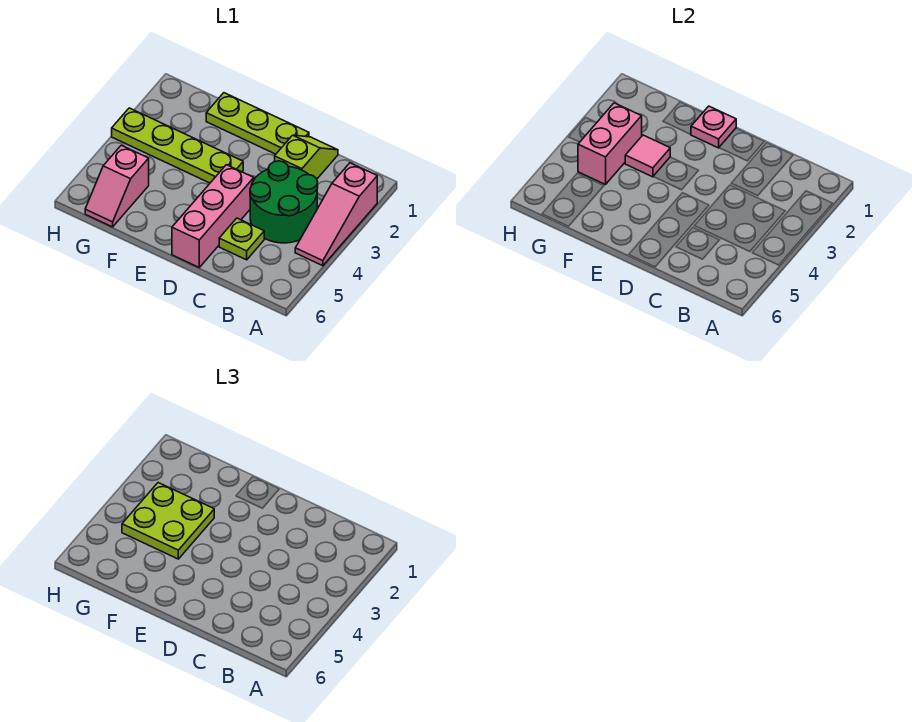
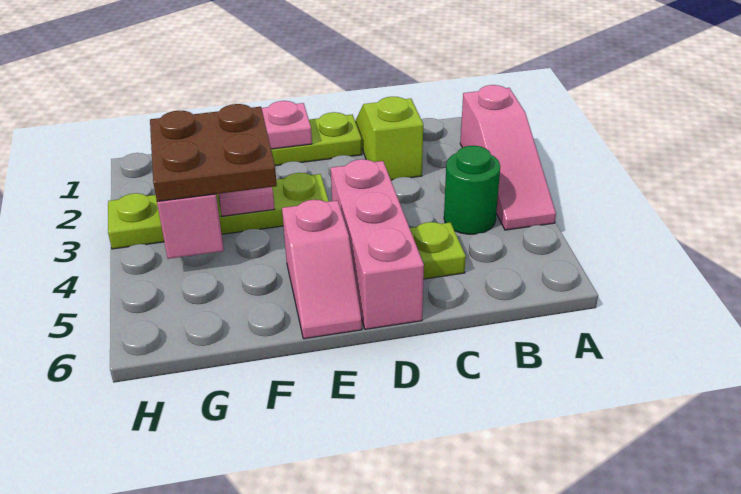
green 2x2 round brick [250,161,318,243] -> green 1x1 round brick [444,146,500,234]
lime 2x2 plate [122,483,214,559] -> brown 2x2 plate [150,104,277,202]
pink 1x2 slope [85,145,149,227] -> pink 1x2 slope moved to [282,200,362,339]

